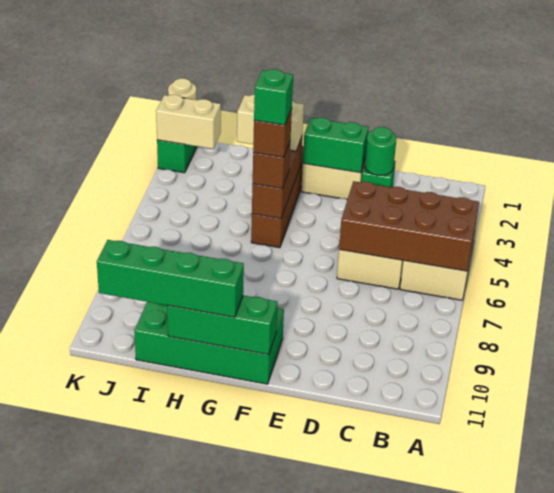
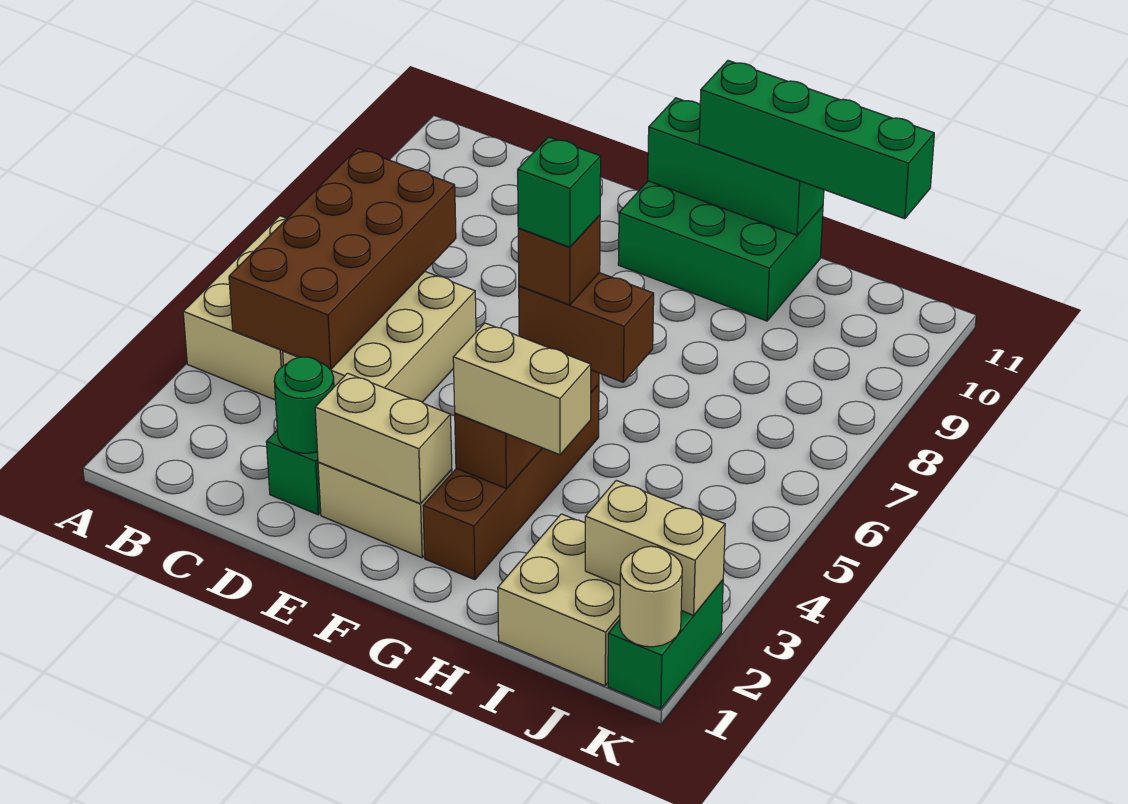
brown 2x4 brick [339,181,479,271] -> brown 2x4 brick turned to [229,149,456,370]
green 1x2 brick [303,118,368,173] -> tan 1x2 brick [315,373,452,504]
green 2x4 brick [134,302,284,384] -> green 2x3 brick [618,181,823,321]
brown 1x1 brick [253,142,290,189] -> brown 1x2 brick [519,273,654,382]
none -> tan 2x2 brick [498,514,620,686]

